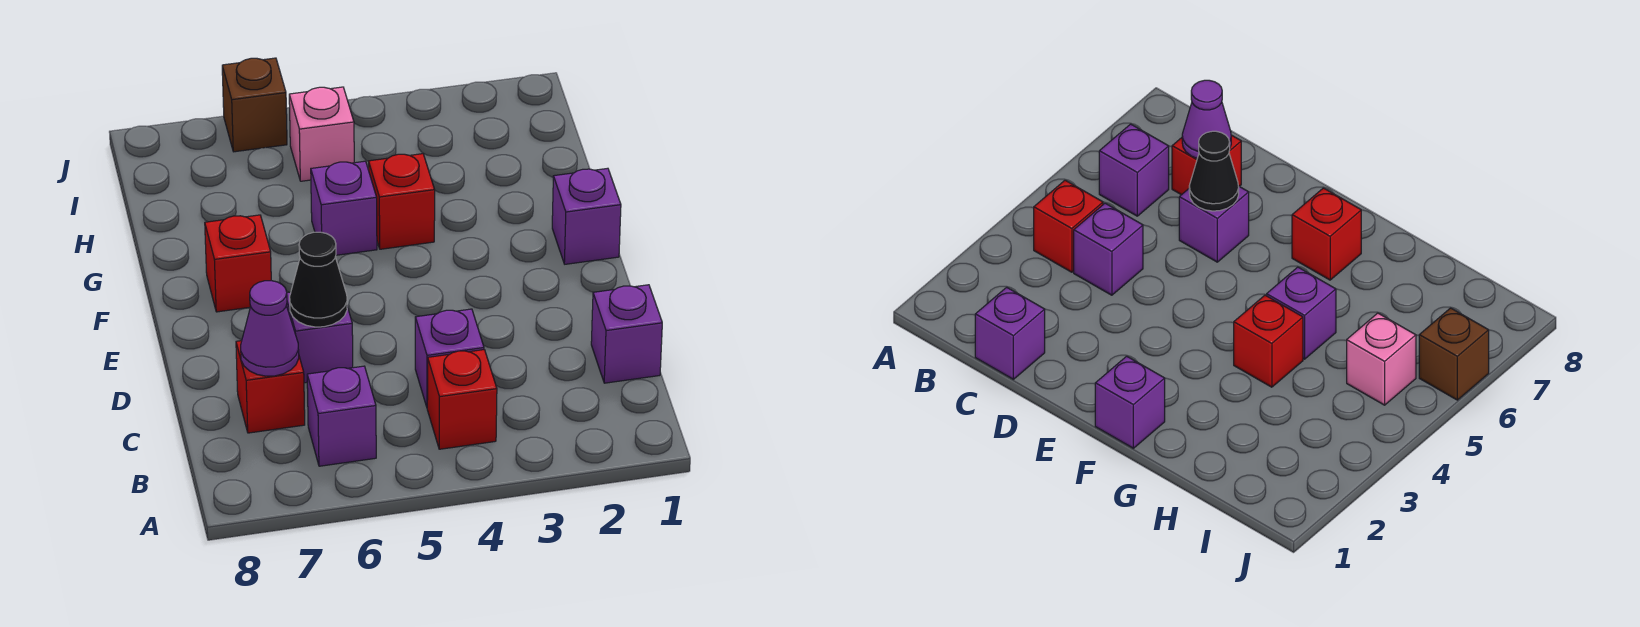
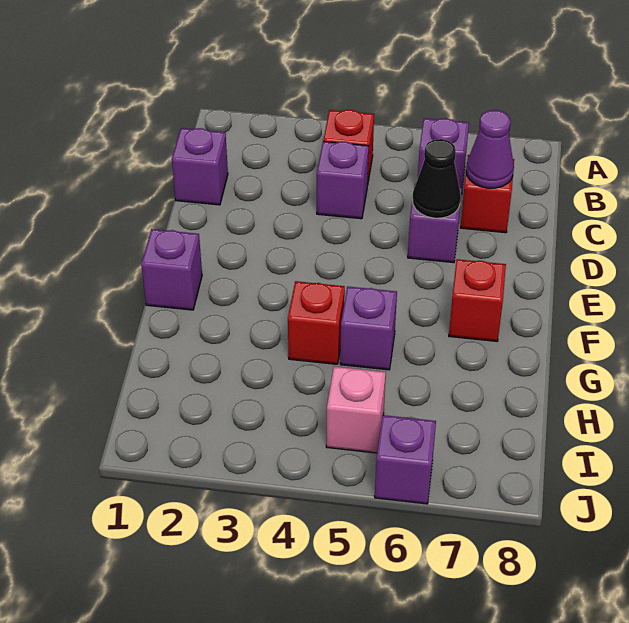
brown 1x1 brick [222,58,287,152] -> purple 1x1 brick [375,415,436,504]

